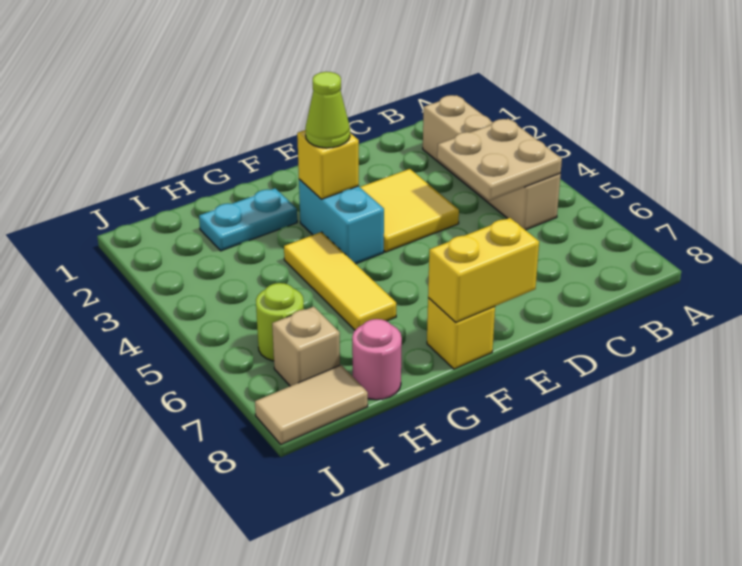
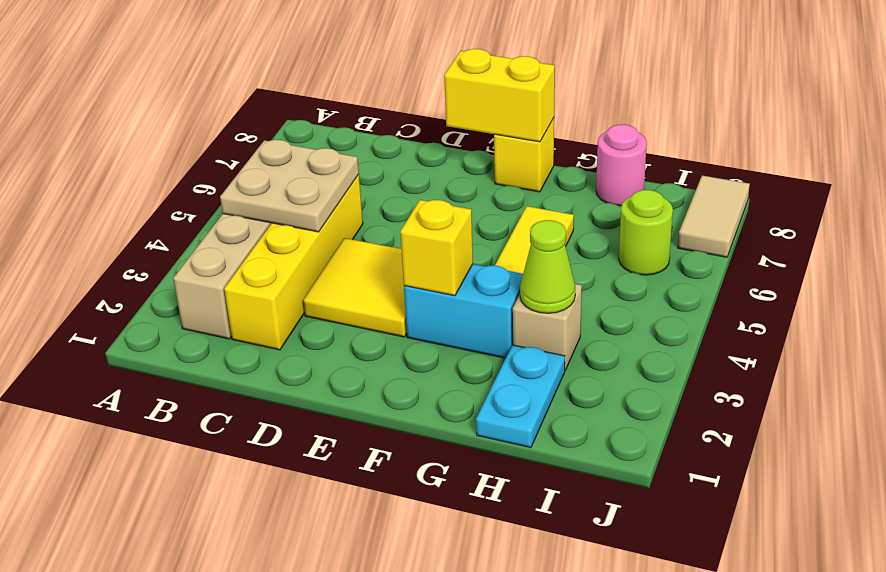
none -> yellow 1x4 brick [224,174,363,350]
cyan 1x2 brick [299,179,384,264] -> cyan 1x2 brick turned to [404,264,523,358]
lime 1x1 cone [305,72,350,148] -> lime 1x1 cone moved to [520,220,575,313]
cyan 1x2 plate [199,188,297,251] -> cyan 1x2 plate turned to [476,345,565,448]
tan 1x1 brick [272,307,340,386] -> tan 1x1 brick moved to [513,284,582,370]
tan 1x2 tile [255,365,368,444] -> tan 1x2 tile turned to [678,176,750,257]

